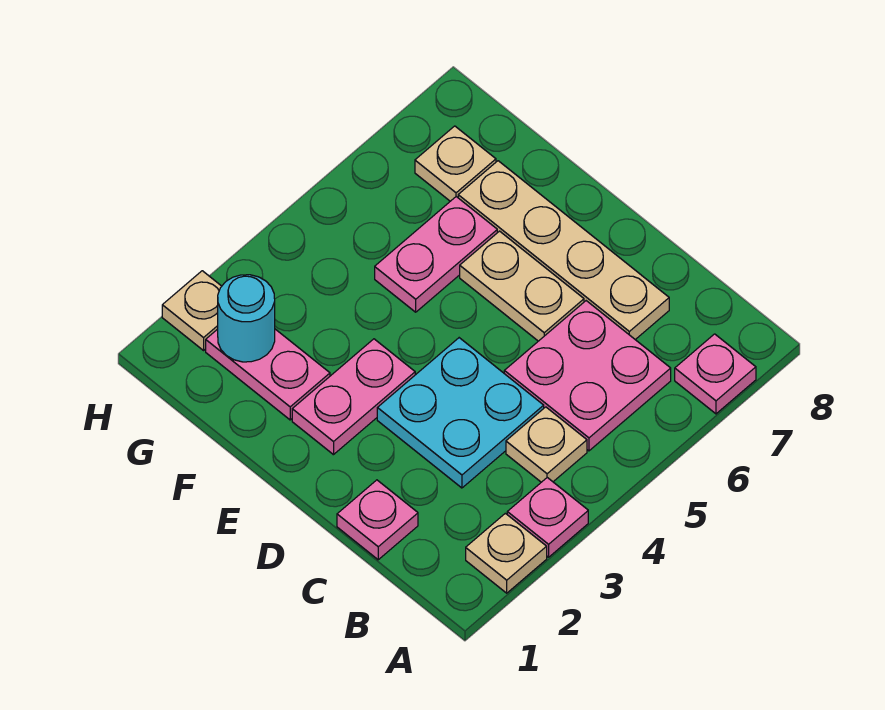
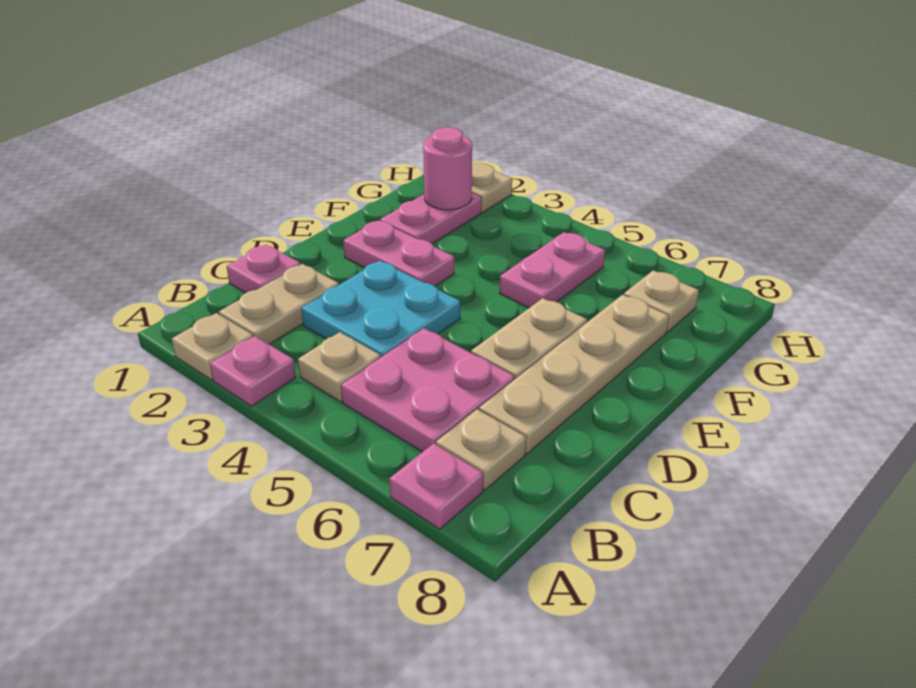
none -> tan 1x2 plate [219,264,339,344]
none -> tan 1x1 plate [436,409,526,490]
pink 1x2 plate [375,197,497,312] -> pink 1x2 plate turned to [499,232,605,308]
cyan 1x1 round brick [218,275,275,362] -> pink 1x1 round brick [423,127,472,210]

